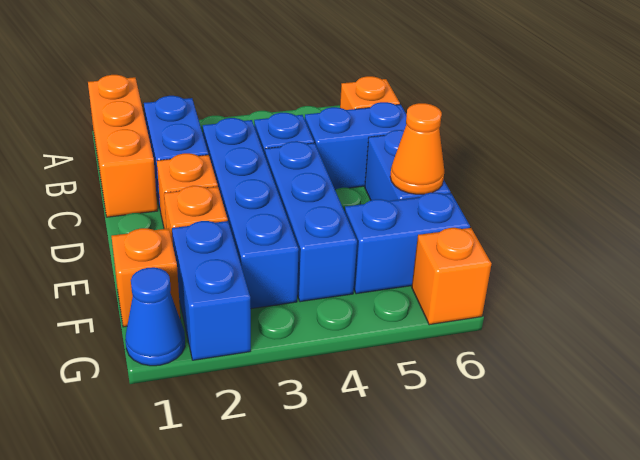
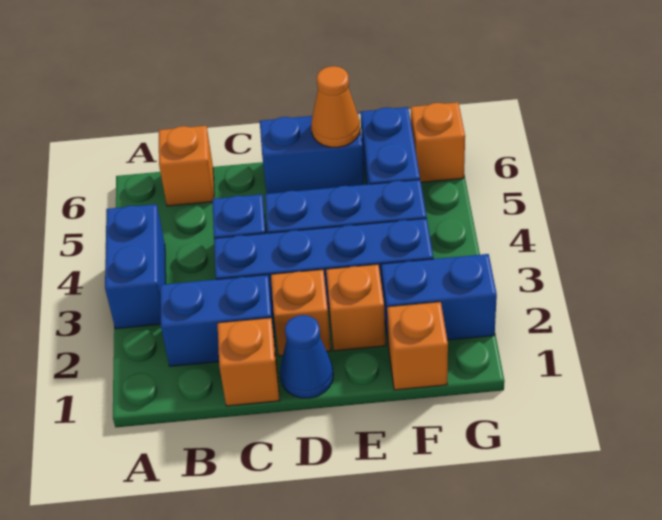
orange 1x3 brick [88,75,158,217] -> orange 1x1 brick [218,318,280,406]
blue 1x2 brick [305,102,407,190] -> blue 1x2 brick moved to [105,204,166,329]
blue 1x1 cone [125,267,185,366] -> blue 1x1 cone moved to [280,315,333,398]

